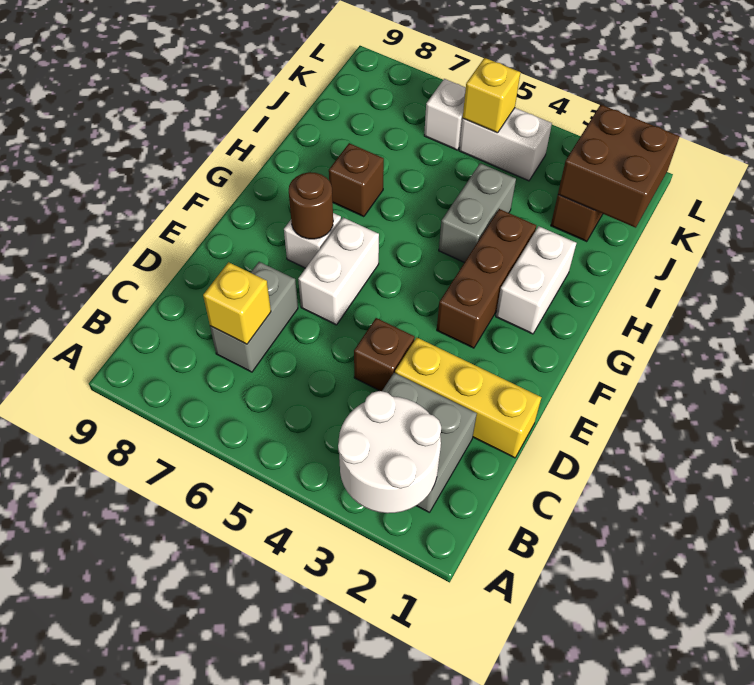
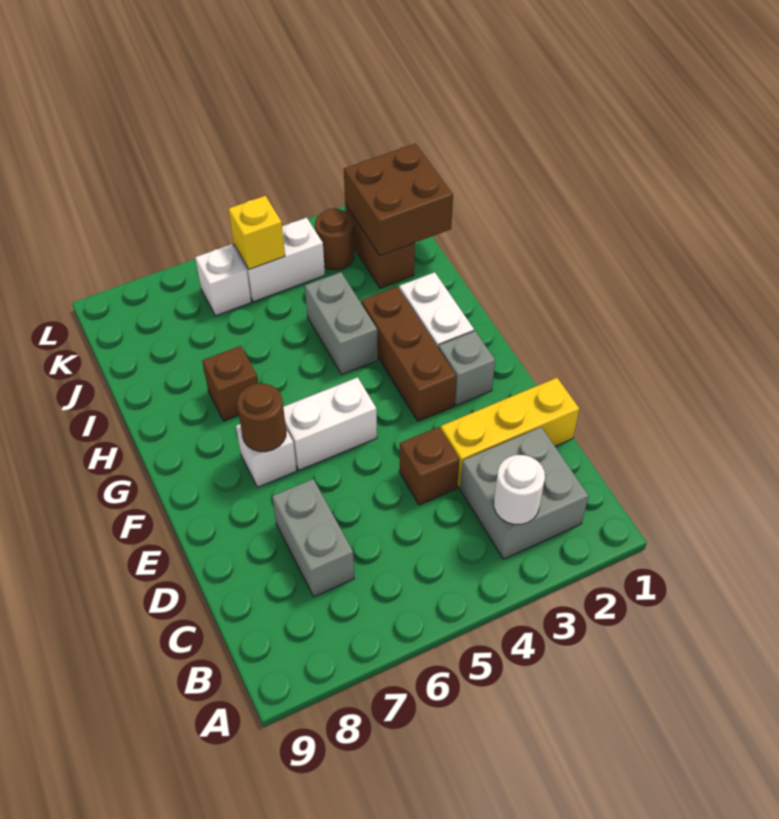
white 2x2 round brick [338,391,441,513] -> white 1x1 round brick [494,455,545,525]
yellow 1x1 brick [203,262,271,344] -> none
white 1x2 brick [298,218,379,325] -> white 1x2 brick turned to [283,377,377,470]
none -> grey 1x1 brick [438,331,495,406]
none -> brown 1x1 round brick [315,208,354,270]

